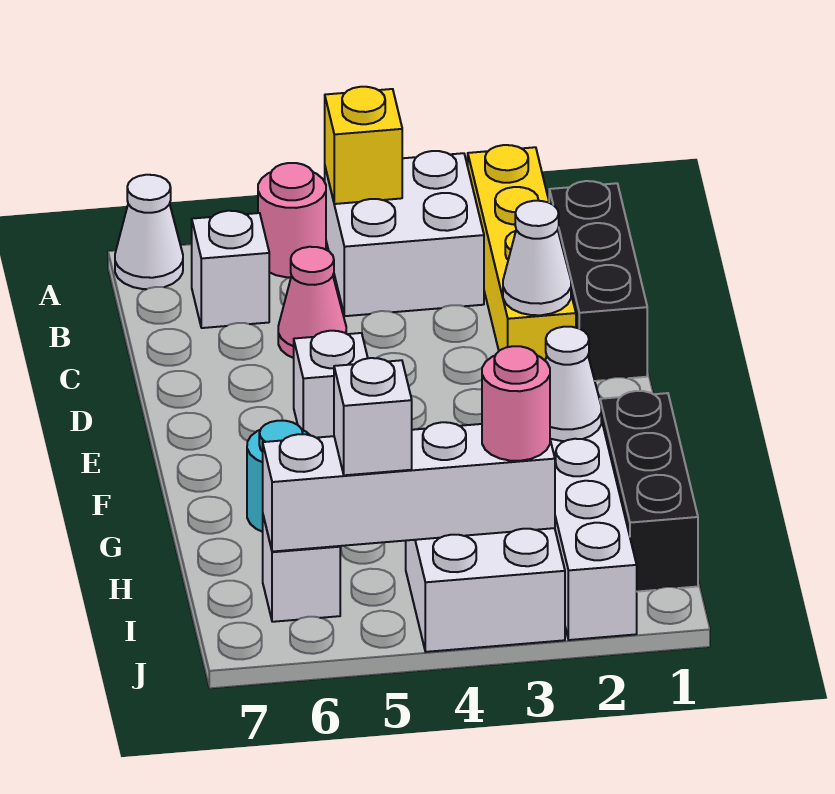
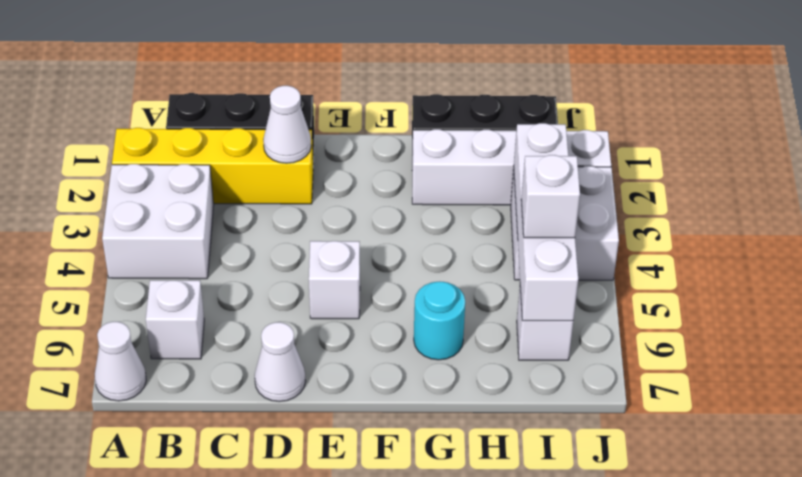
yellow 1x1 brick [325,87,402,204] -> none
pink 1x1 round brick [258,163,326,277] -> none
pink 1x1 cone [278,247,346,358] -> none
white 1x1 cone [545,327,601,441] -> white 1x1 cone moved to [255,322,305,402]
pink 1x1 round brick [482,346,550,461] -> none

